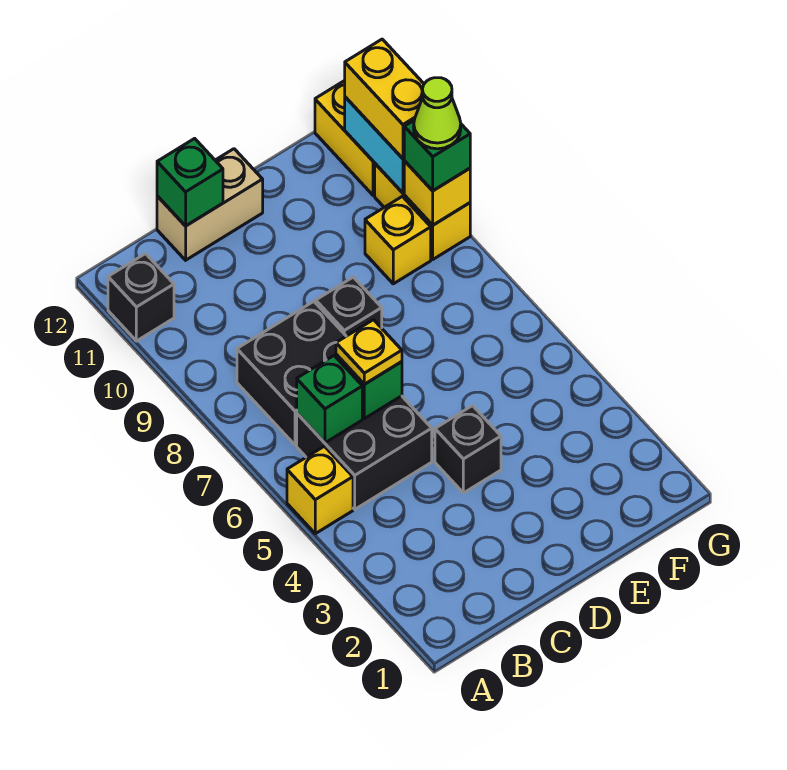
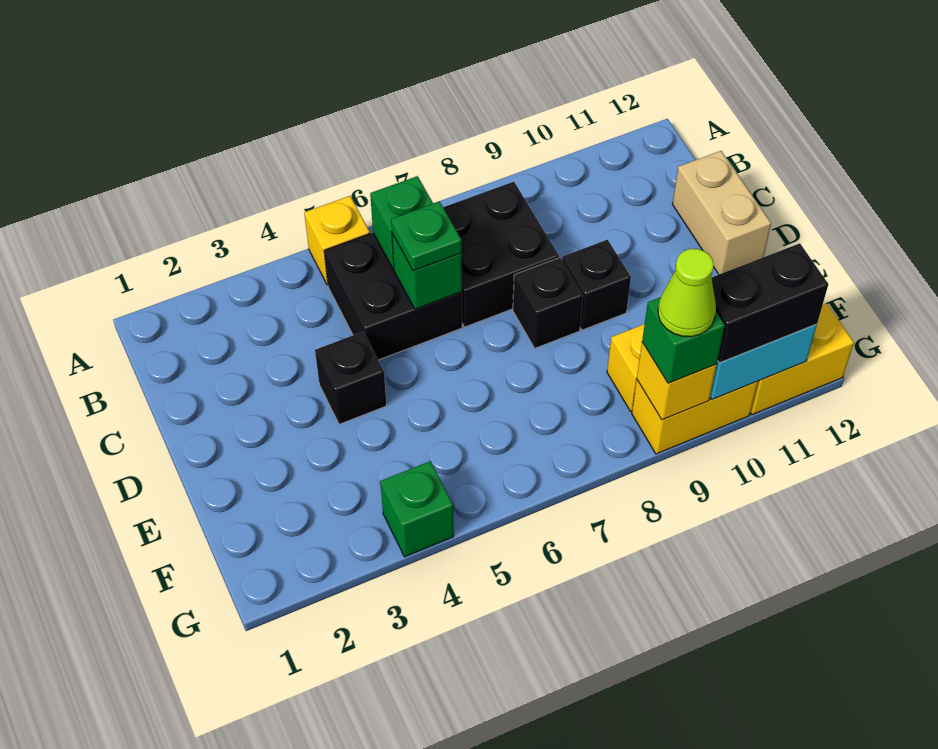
black 1x1 brick [108,254,174,341] -> black 1x1 brick moved to [562,240,631,330]
yellow 1x1 plate [336,320,402,384] -> green 1x1 plate [391,201,462,271]
green 1x1 brick [157,138,223,226] -> green 1x1 brick moved to [380,461,454,557]
yellow 1x2 brick [345,39,424,159] -> black 1x2 brick [711,243,828,363]

